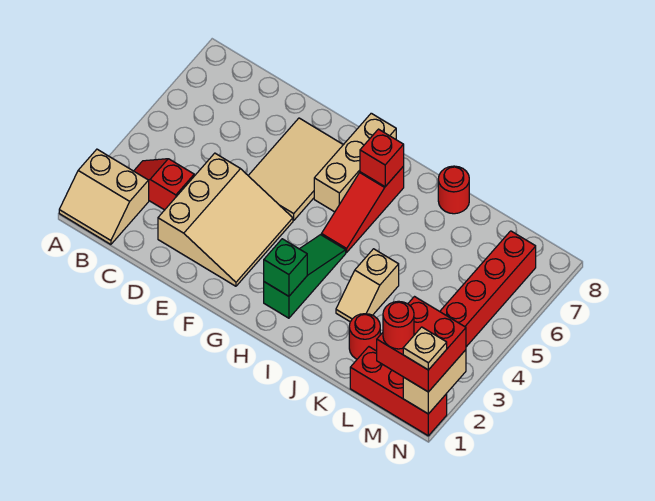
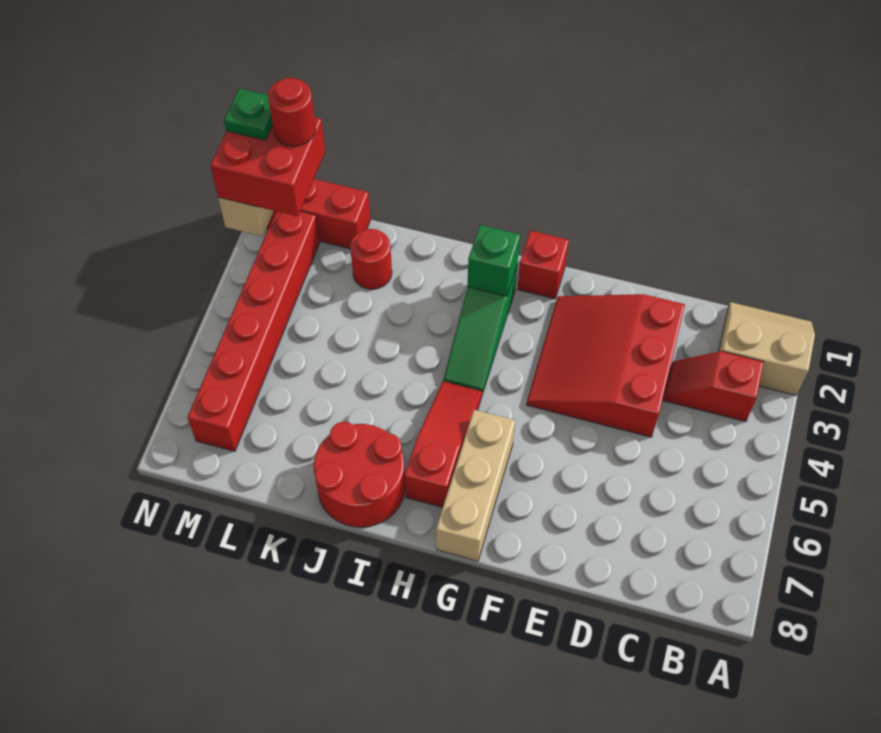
red 1x2 slope [134,159,194,210] -> red 1x2 slope turned to [663,351,764,422]
tan 3x3 slope [158,153,293,286] -> red 3x3 slope [527,294,685,437]
tan 2x3 tile [248,118,343,220] -> none
red 1x1 brick [360,129,404,186] -> red 1x1 brick moved to [518,231,569,299]
tan 1x2 slope [336,249,399,322] -> none
red 1x1 round brick [438,166,469,214] -> red 2x2 round brick [314,422,405,527]
tan 1x1 plate [403,327,447,370] -> green 1x1 plate [224,89,273,140]

